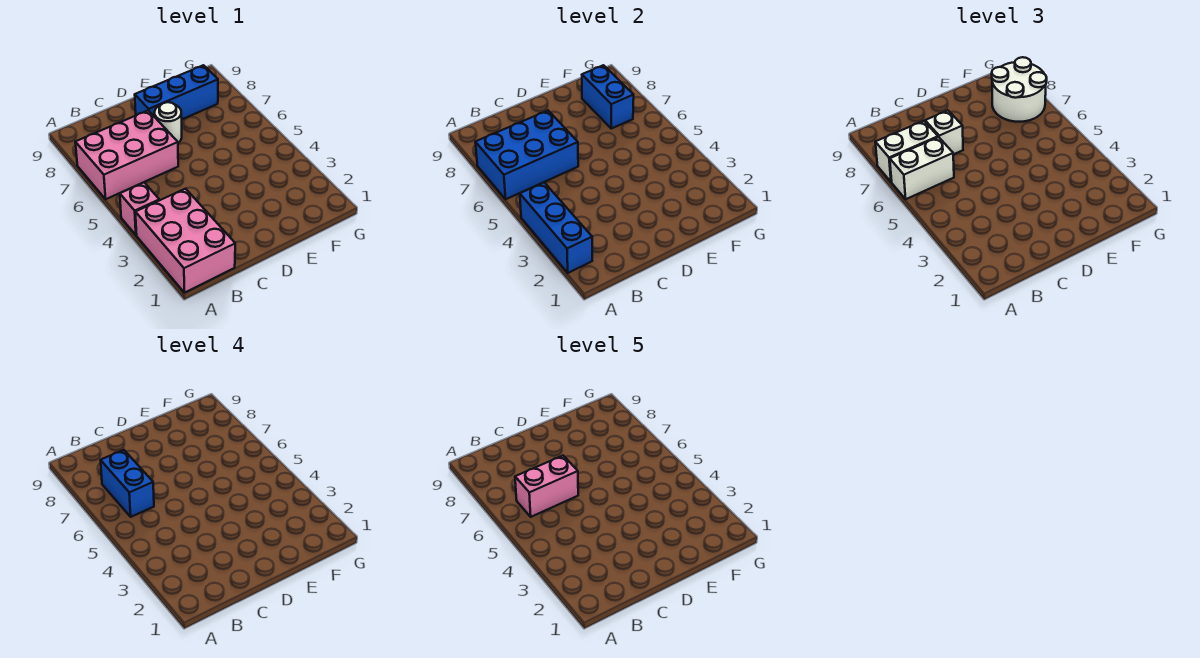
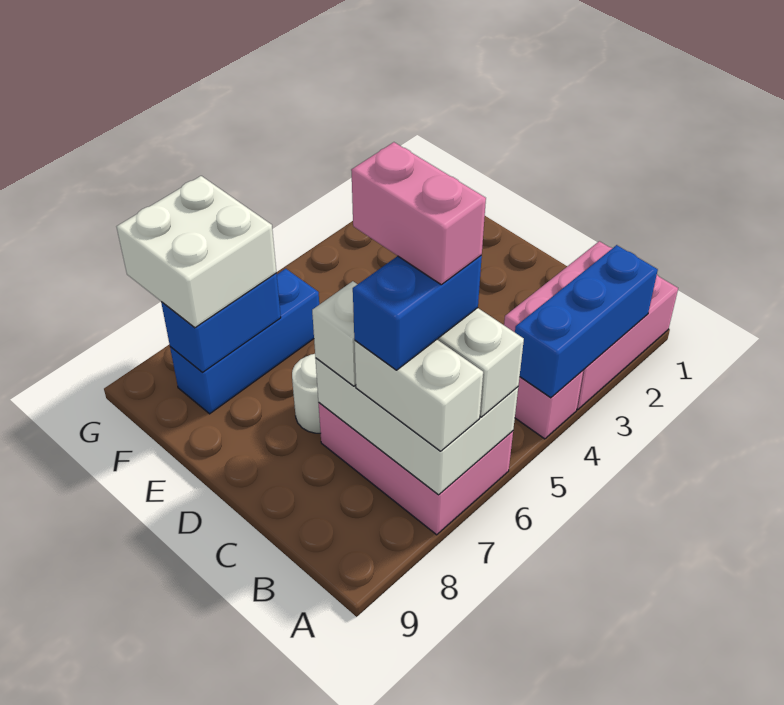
blue 2x3 brick [475,111,578,199] -> white 2x3 brick [315,358,518,495]
blue 1x3 brick [135,65,218,119] -> blue 1x3 brick turned to [170,269,319,414]
white 2x2 round brick [992,57,1047,122] -> white 2x2 brick [117,176,276,328]

